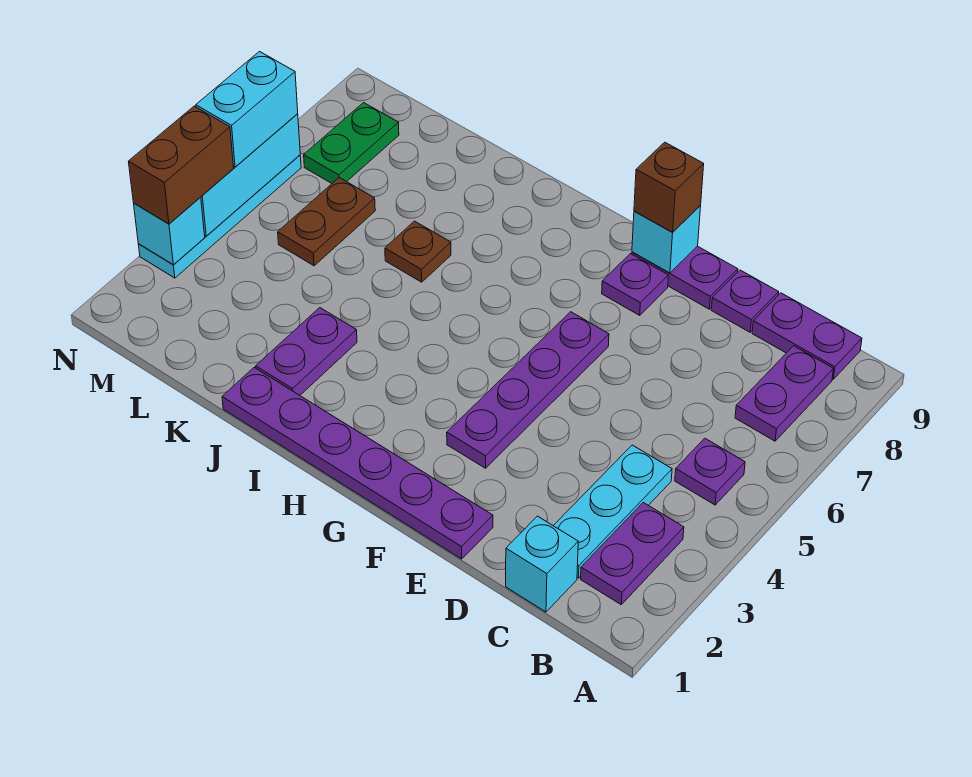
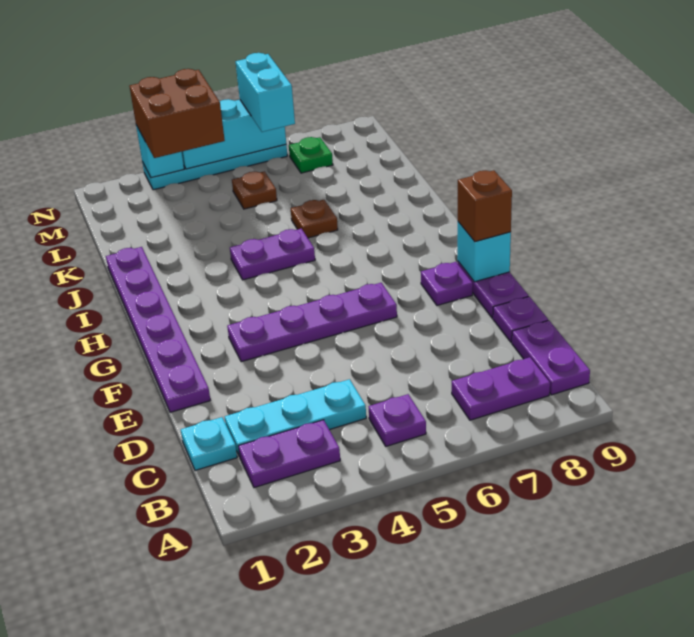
cyan 1x1 brick [506,516,578,612] -> cyan 1x1 plate [181,417,237,470]
purple 1x2 plate [256,308,357,395] -> purple 1x2 plate moved to [230,229,315,280]
brown 1x2 plate [278,178,375,266] -> brown 1x1 plate [232,171,277,209]
green 1x2 plate [304,103,399,183] -> green 1x1 plate [289,137,333,173]
brown 1x2 brick [128,106,234,224] -> brown 2x2 brick [129,69,225,158]
cyan 1x2 brick [196,52,298,167] -> cyan 1x2 brick turned to [236,53,295,132]

